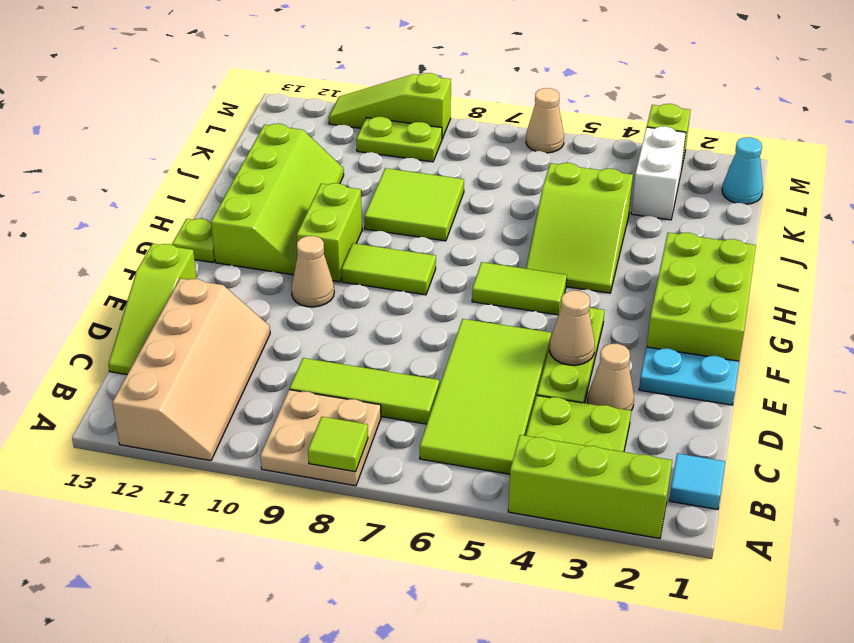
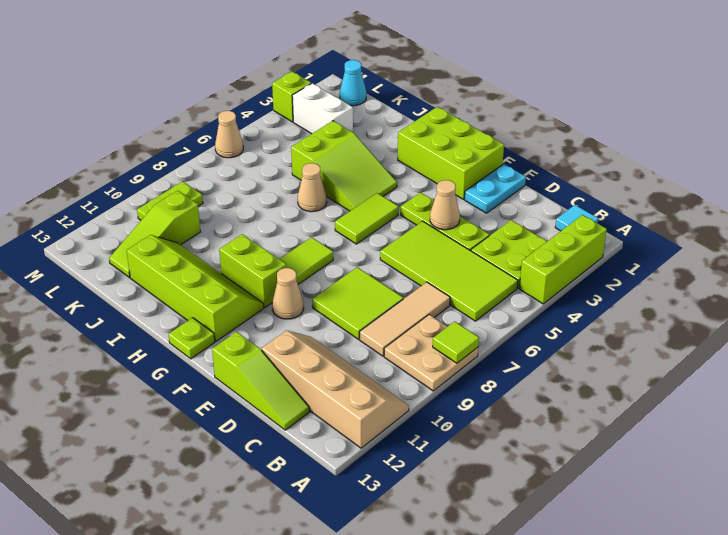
lime 1x3 tile [290,358,439,424] -> tan 1x3 tile [360,282,450,356]
tan 1x1 cone [588,344,634,411] -> tan 1x1 cone moved to [298,163,327,212]
lime 2x2 tile [364,168,464,241] -> lime 2x2 tile moved to [312,267,403,339]
lime 1x3 slope [329,73,451,139] -> lime 1x3 slope moved to [109,191,200,277]

